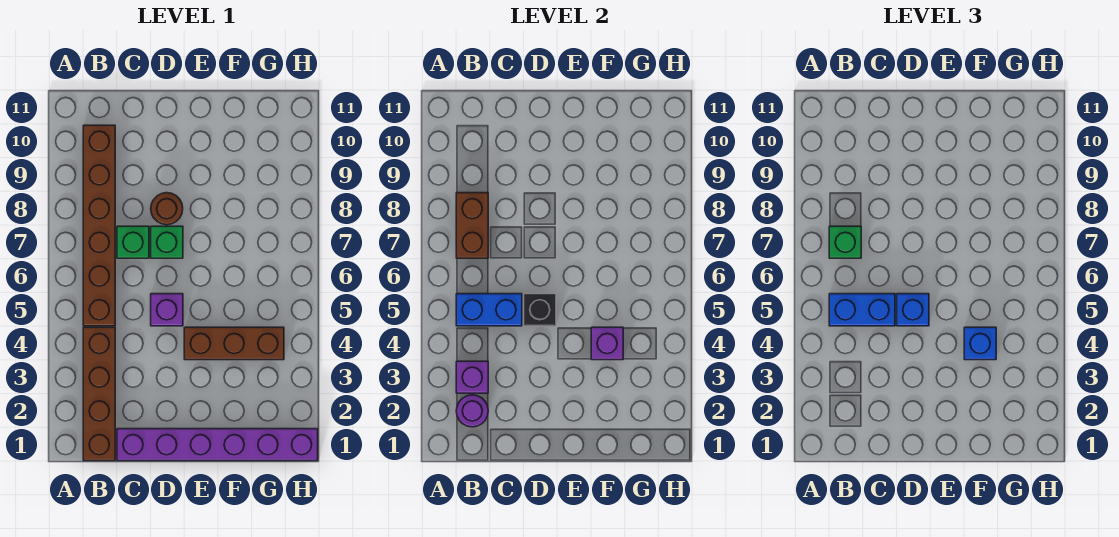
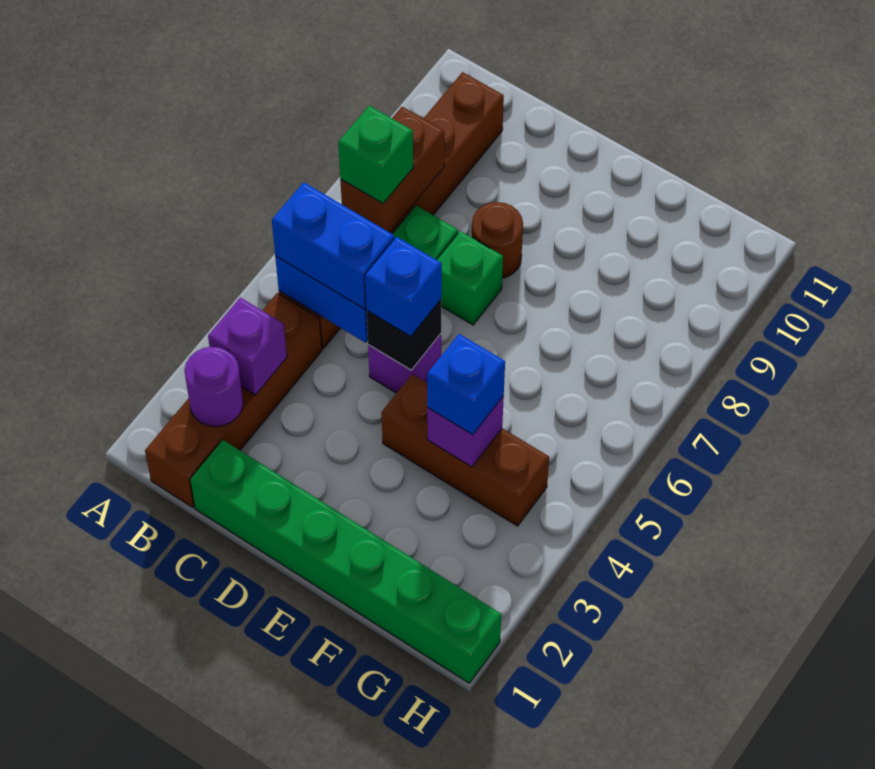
purple 1x6 brick [117,429,318,461] -> green 1x6 brick [190,440,501,683]

